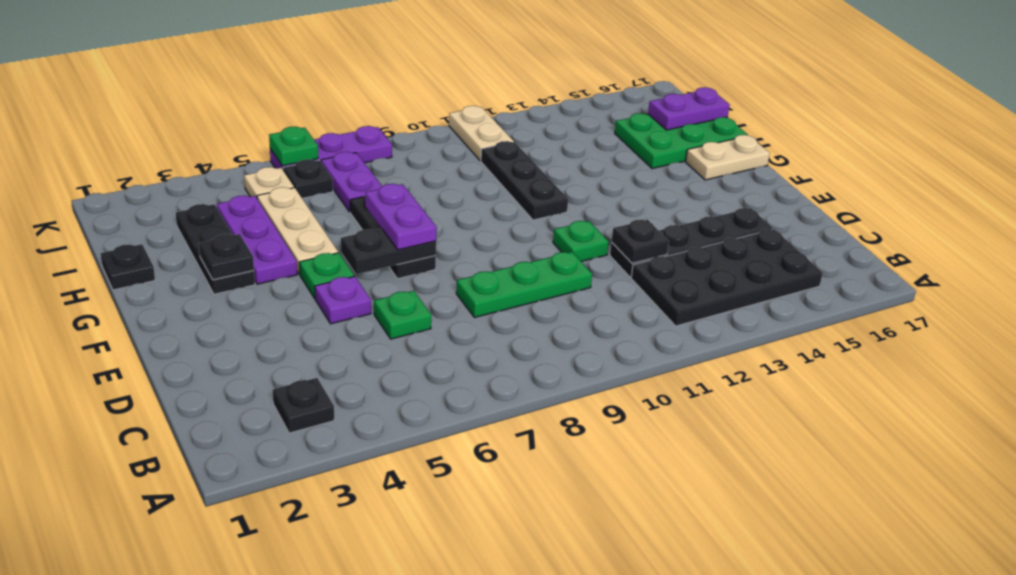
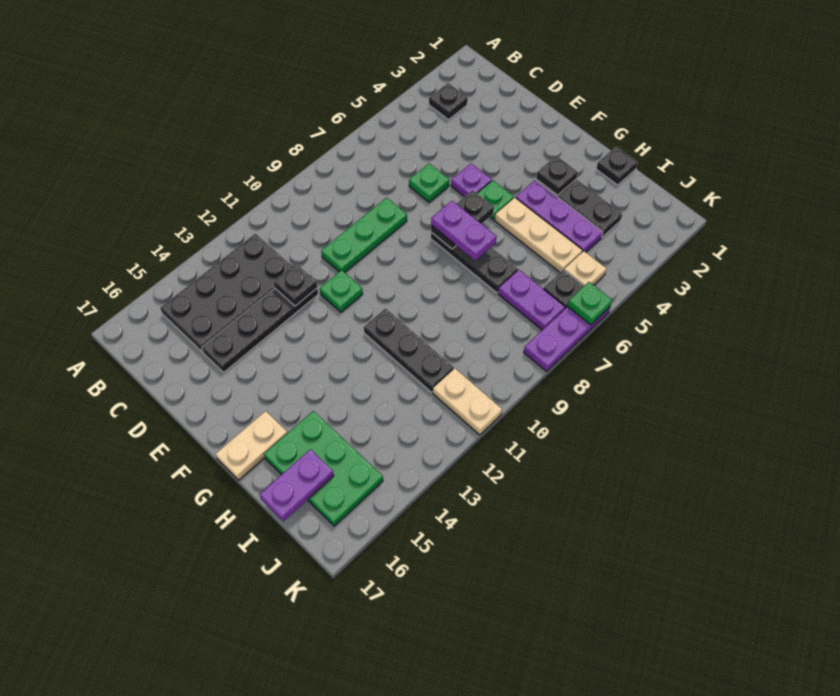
green 2x3 plate [615,113,748,169] -> green 2x3 plate turned to [264,411,383,526]

